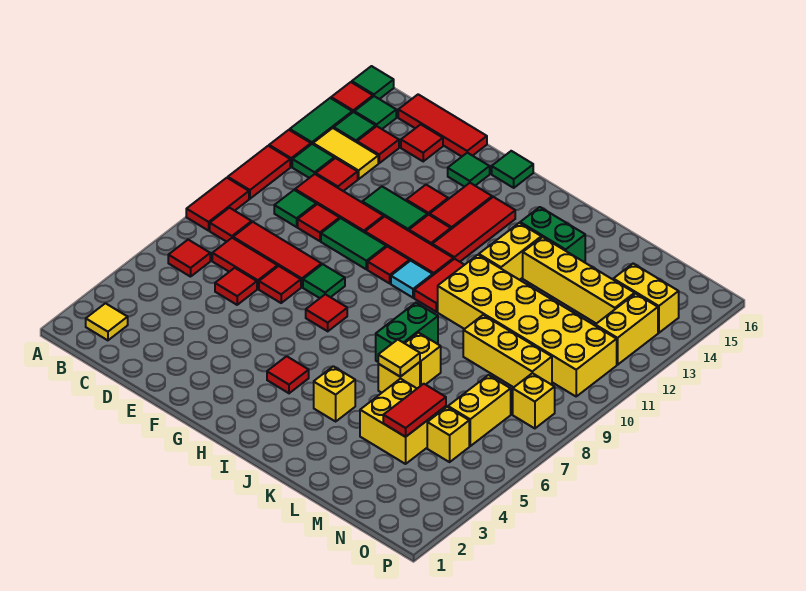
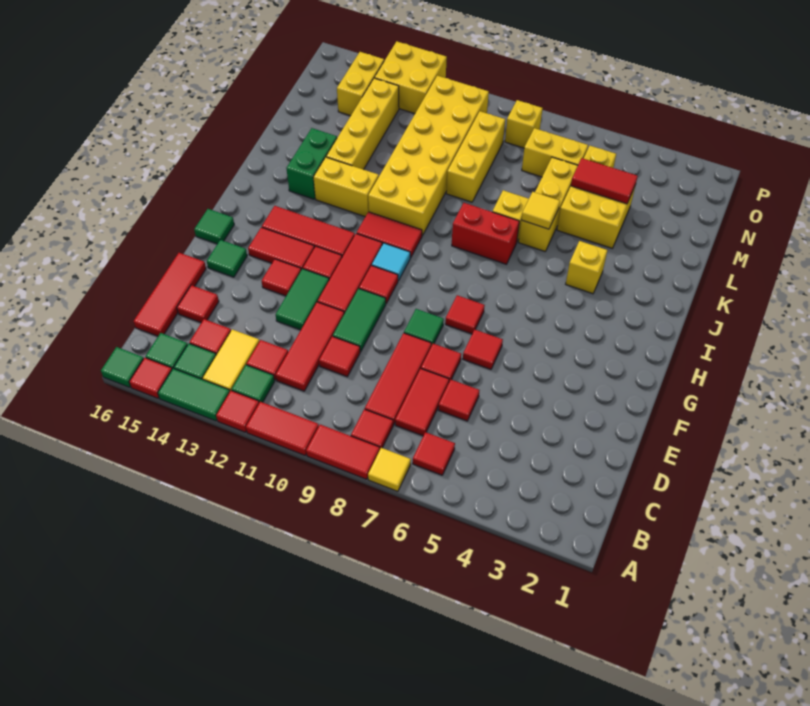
yellow 1x1 tile [86,303,128,340] -> yellow 1x1 tile moved to [368,448,411,491]
green 1x1 tile [274,190,316,227] -> none
red 1x1 tile [267,356,309,393] -> red 1x1 tile moved to [463,330,503,369]
green 1x2 brick [376,303,438,362] -> red 1x2 brick [452,203,519,264]
yellow 1x1 brick [378,362,420,393] -> yellow 1x3 brick [519,157,578,251]
yellow 1x2 brick [595,294,658,365] -> yellow 2x2 brick [375,41,447,114]

